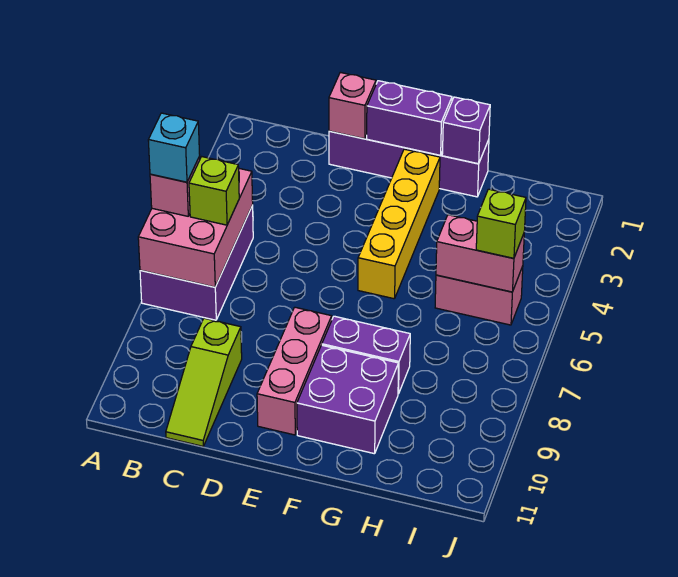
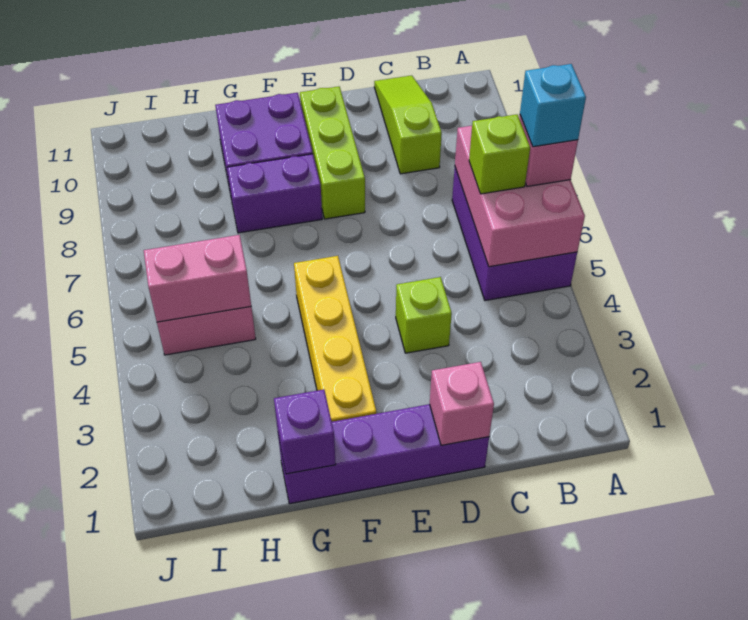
purple 1x2 brick [367,81,452,155] -> none
pink 1x3 brick [257,307,332,435] -> lime 1x3 brick [300,87,365,219]
lime 1x1 brick [476,189,526,258] -> lime 1x1 brick moved to [396,277,452,353]

